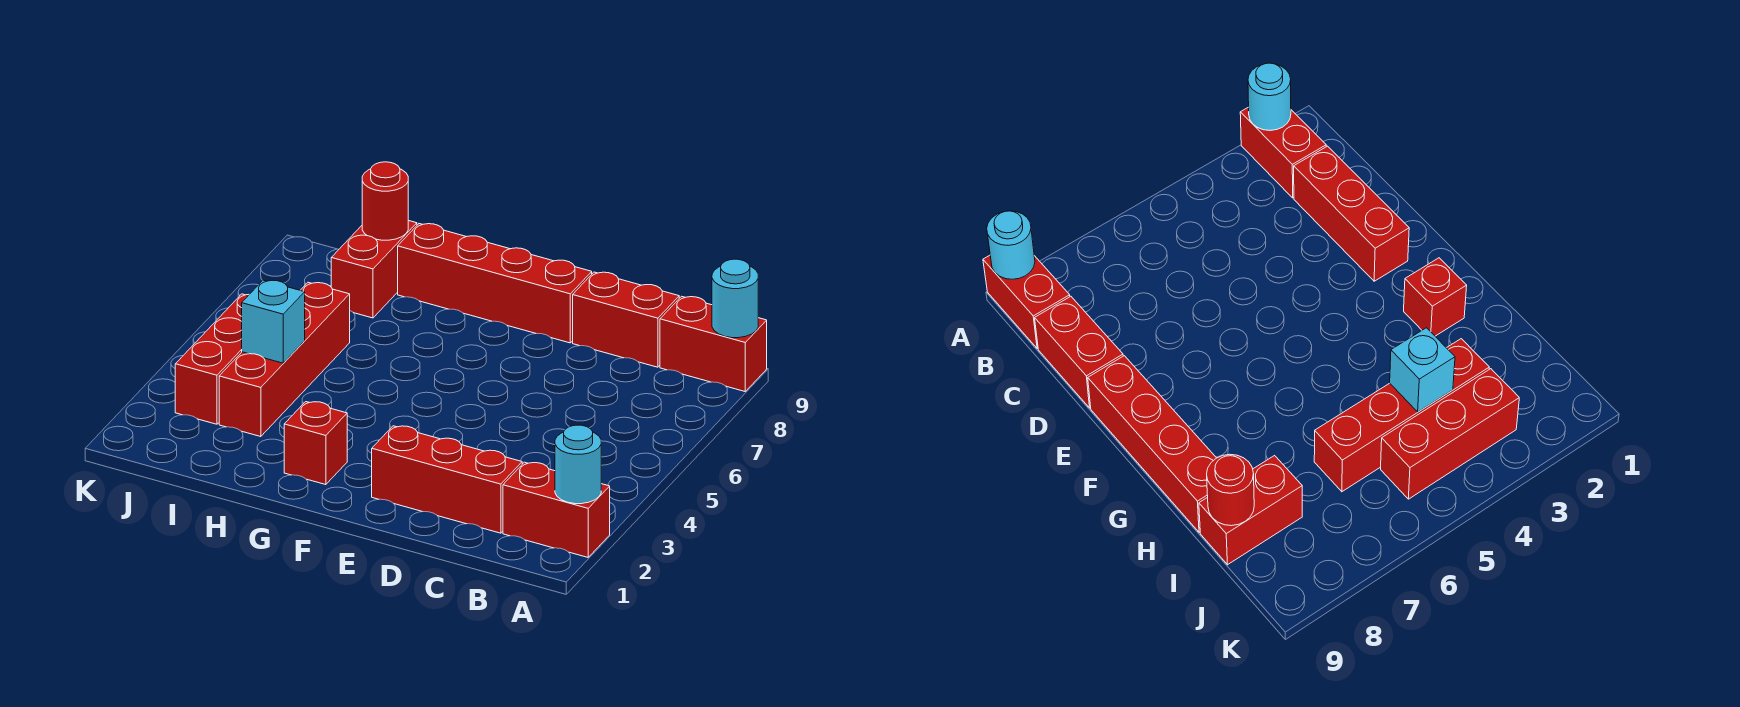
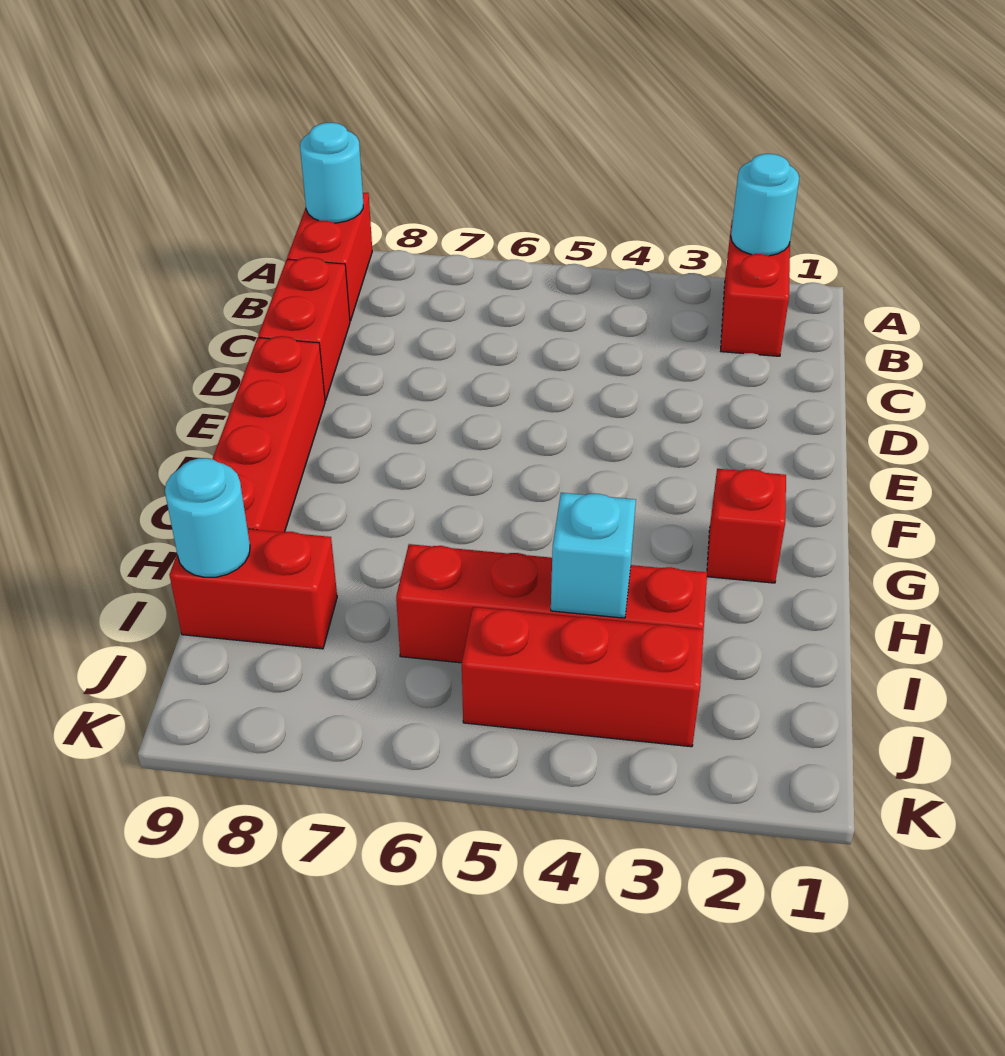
red 1x3 brick [372,426,522,533] -> none
red 1x1 round brick [362,162,408,240] -> cyan 1x1 round brick [165,458,250,577]

